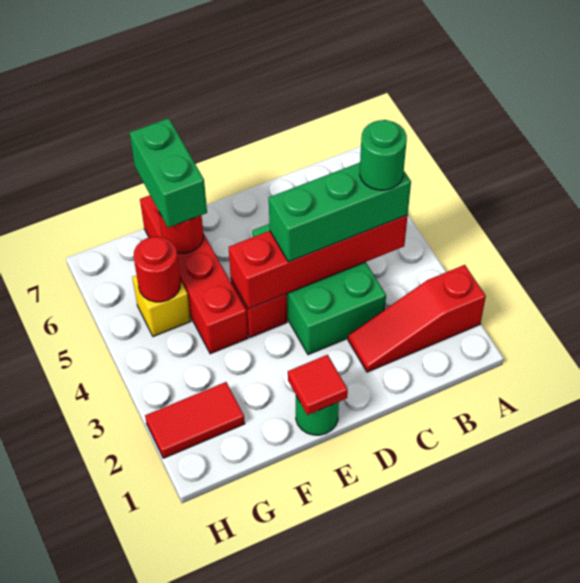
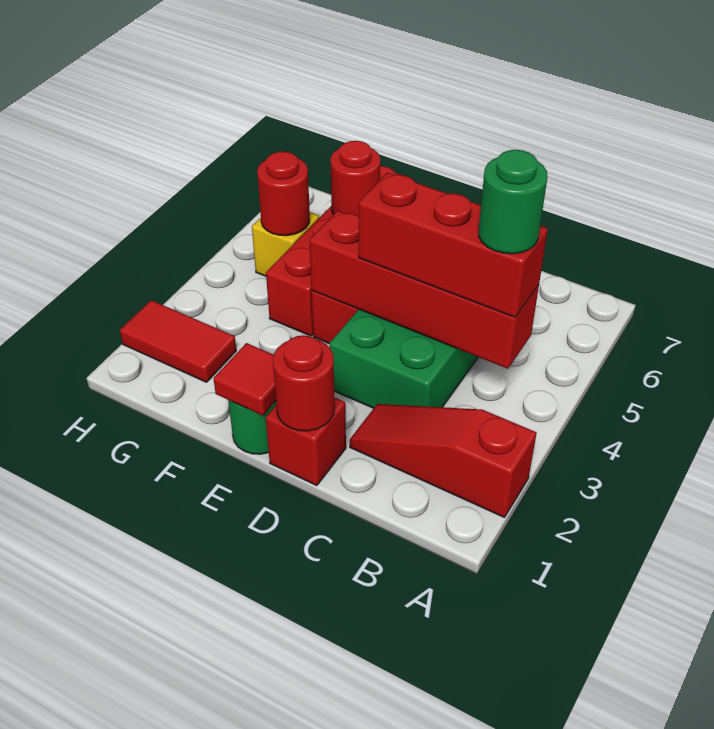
green 1x3 brick [269,163,411,262] -> red 1x3 brick [359,173,548,317]
none -> red 1x1 brick [266,397,346,486]
none -> red 1x1 round brick [273,335,335,431]
green 1x2 brick [130,118,207,228] -> none

